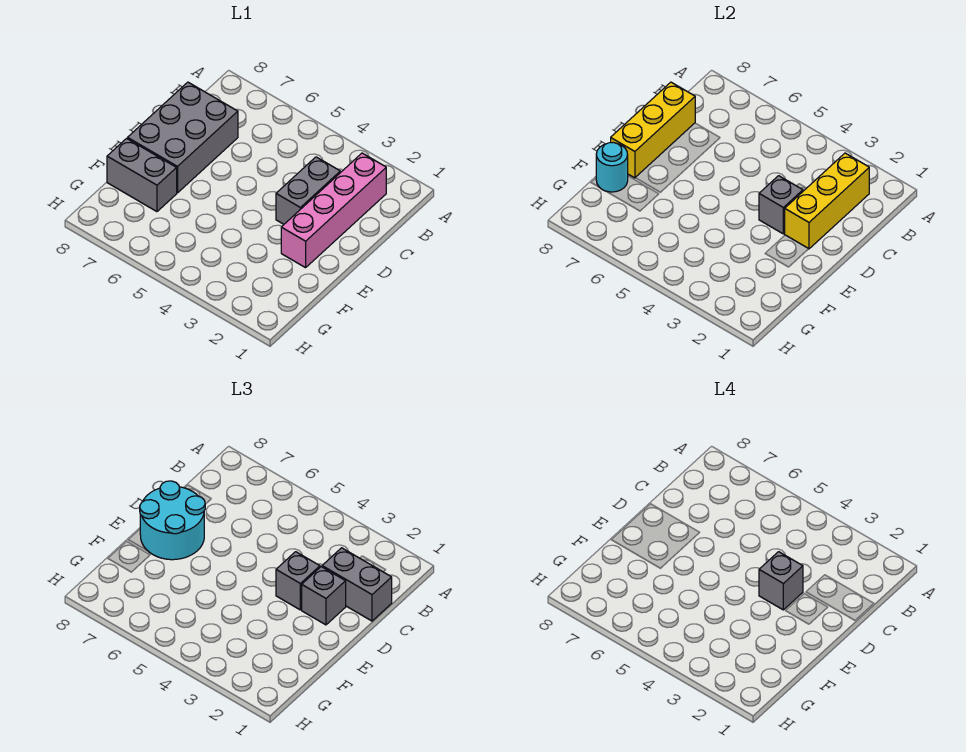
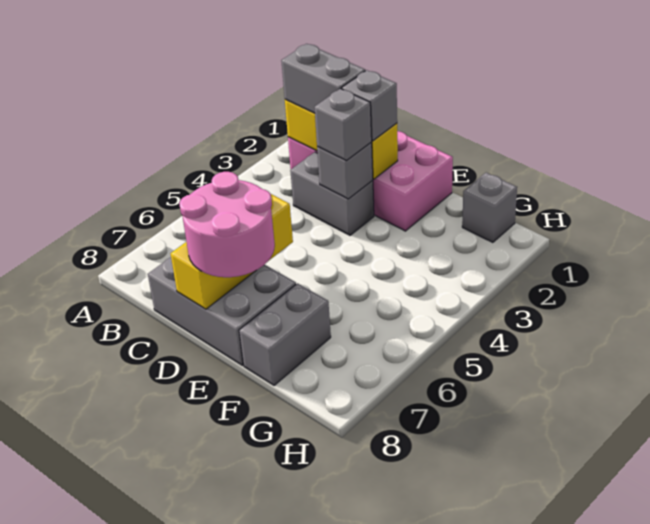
pink 1x4 brick [281,153,386,268] -> pink 2x4 brick [288,131,453,231]
grey 1x2 brick [322,548,392,621] -> grey 1x2 brick turned to [281,44,365,113]
yellow 1x3 brick [611,82,695,178] -> yellow 1x3 brick turned to [171,194,293,309]
grey 1x1 brick [759,552,803,610] -> grey 1x1 brick moved to [462,173,517,242]
cyan 2x2 round brick [140,481,205,560] -> pink 2x2 round brick [179,172,275,277]
cyan 1x1 round brick [596,142,628,192] -> none

